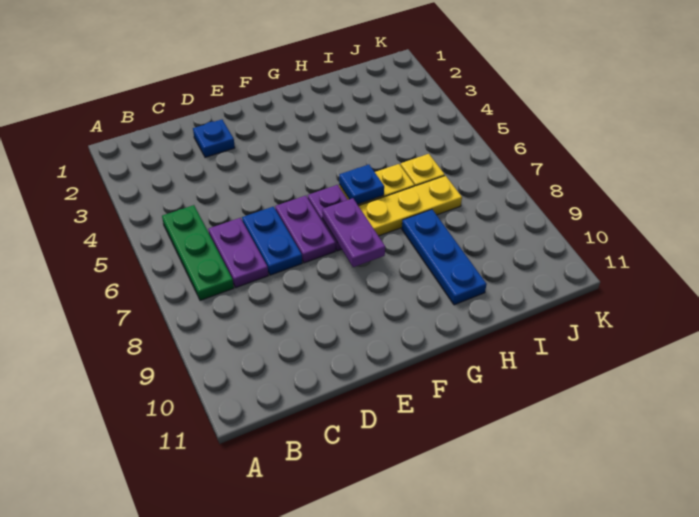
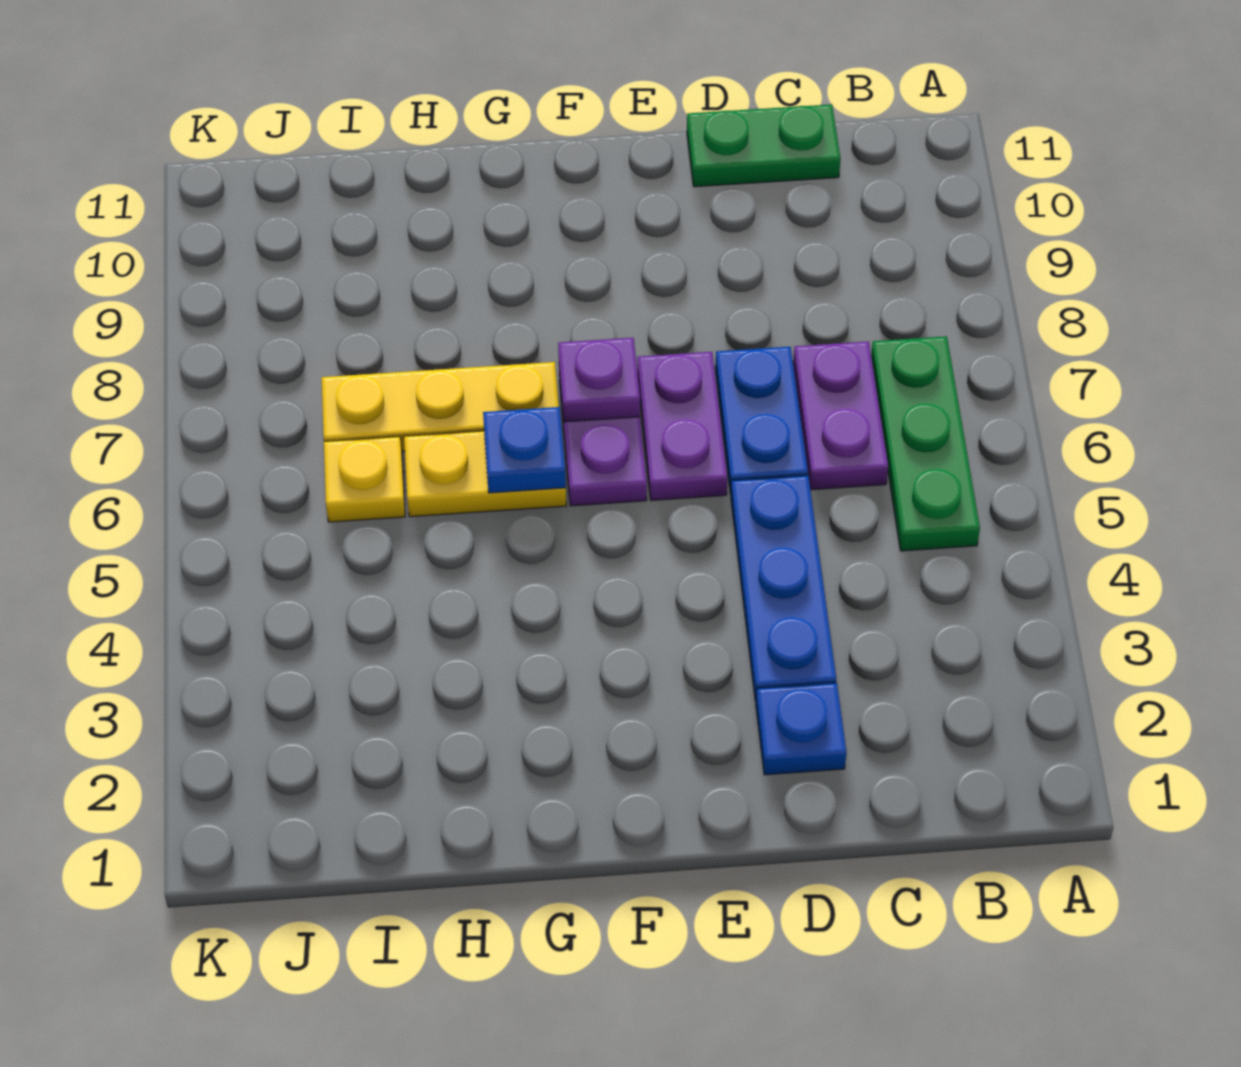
none -> green 1x2 plate [687,104,841,187]
purple 1x2 plate [322,198,385,267] -> purple 1x1 plate [558,338,640,422]
blue 1x3 plate [402,209,487,305] -> blue 1x3 plate moved to [731,475,836,702]

